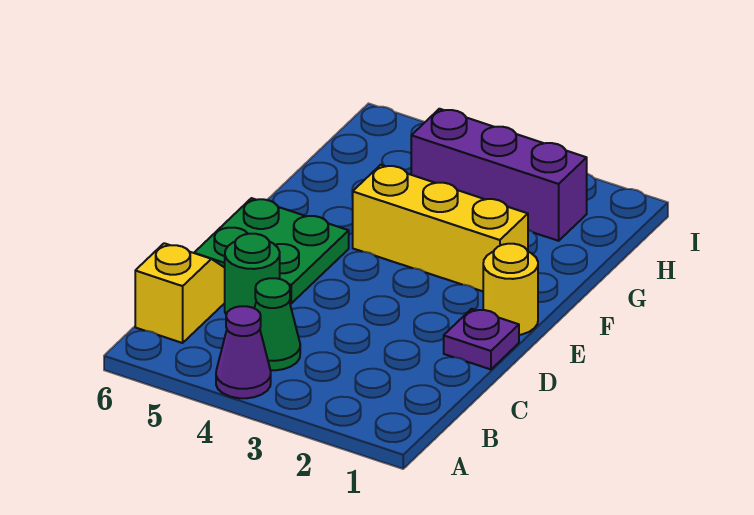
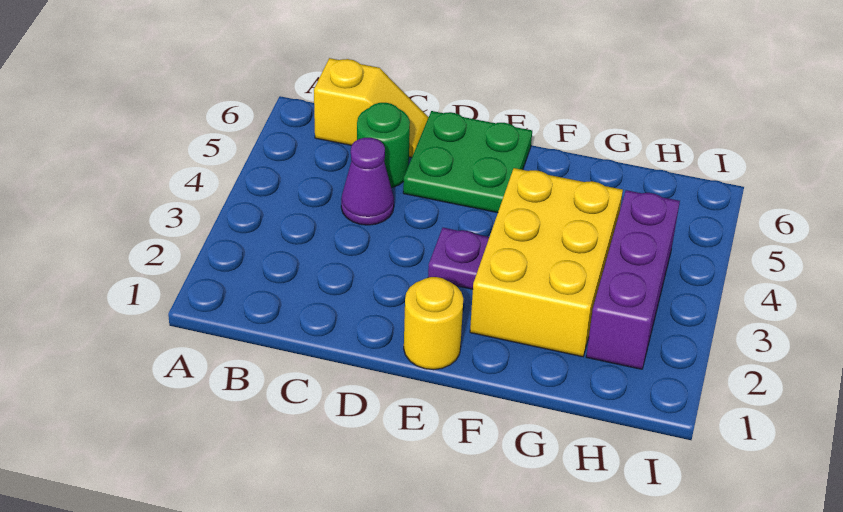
purple 1x1 cone [216,306,271,398] -> purple 1x1 cone moved to [341,138,394,225]
green 1x1 cone [254,278,300,370] -> none
purple 1x1 plate [444,309,519,369] -> purple 1x1 plate moved to [428,228,489,289]
yellow 1x3 brick [353,165,528,291] -> yellow 2x3 brick [470,168,623,357]

